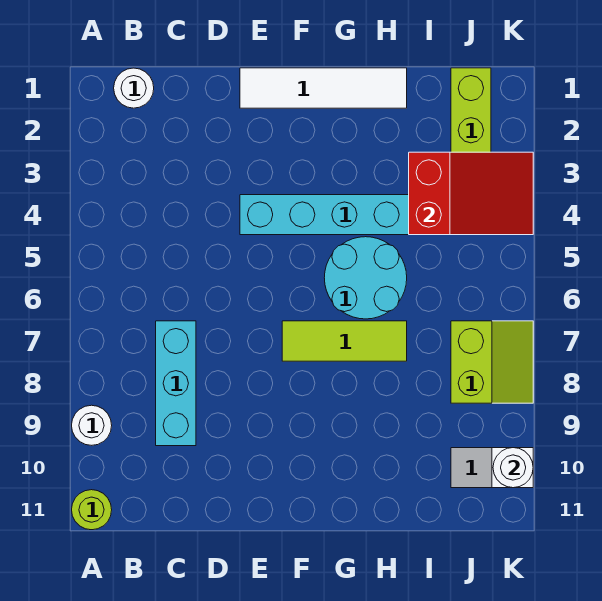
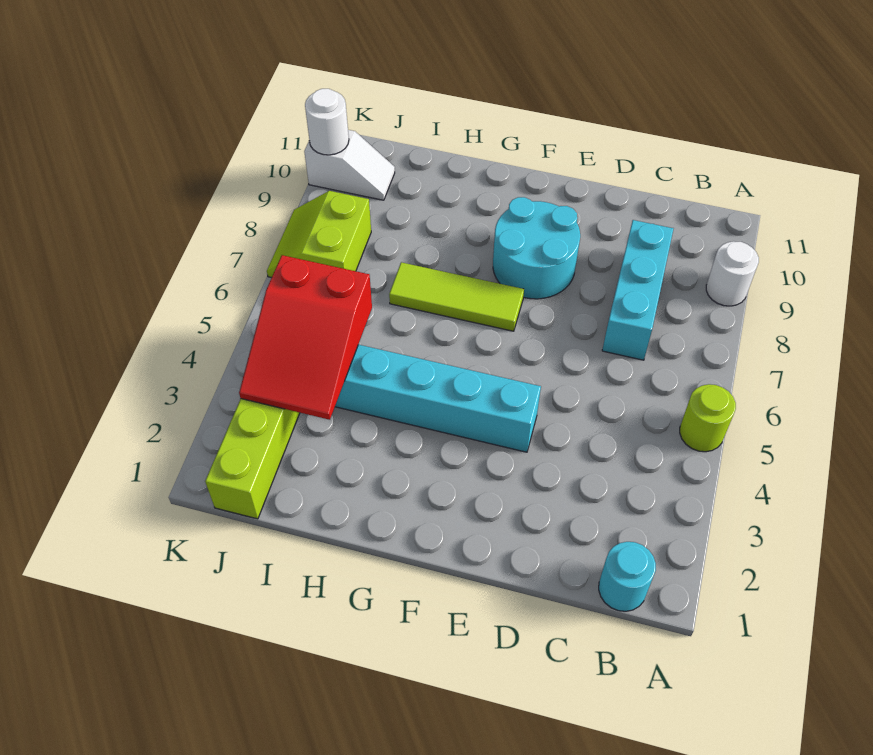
lime 1x1 round brick [72,490,112,530] -> lime 1x1 round brick moved to [680,384,736,452]
white 1x1 round brick [114,68,154,108] -> cyan 1x1 round brick [599,542,656,611]
white 1x4 tile [240,68,407,108] -> none
cyan 2x2 round brick [324,237,407,319] -> cyan 2x2 round brick moved to [493,197,580,299]
red 2x3 slope [409,152,533,235] -> red 2x3 slope turned to [239,255,372,420]

